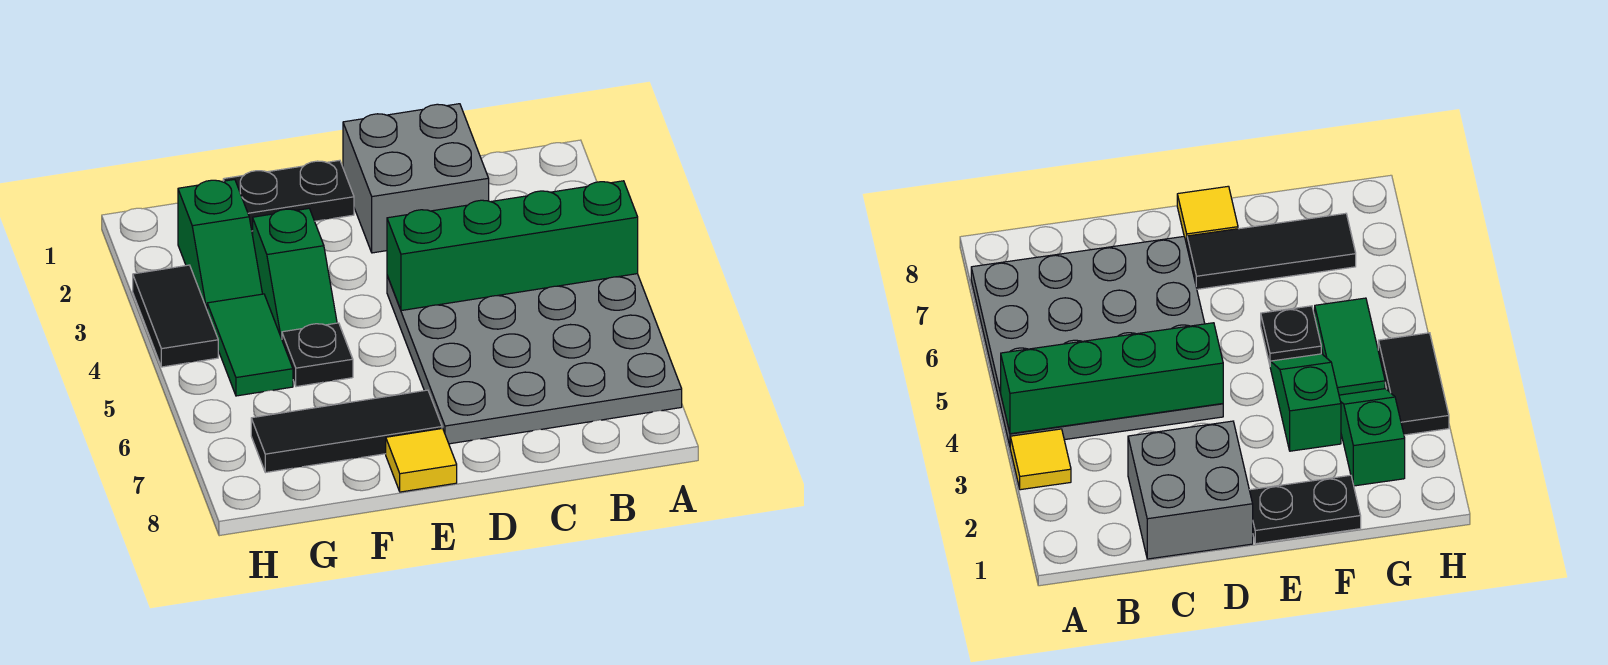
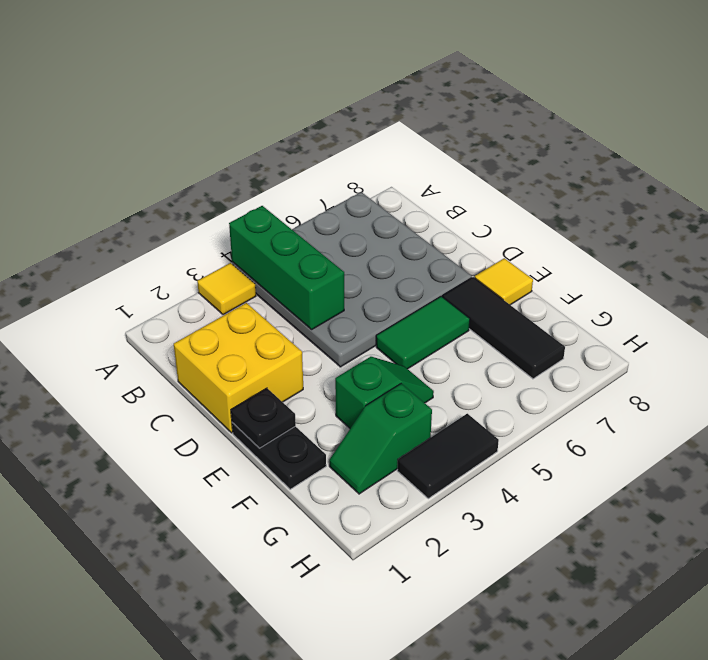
green 1x4 brick [387,181,638,311] -> green 1x3 brick [229,206,344,329]
grey 2x2 brick [343,104,489,253] -> yellow 2x2 brick [174,303,303,433]
black 1x1 plate [282,323,353,387] -> black 1x1 plate moved to [231,388,296,448]
green 1x2 slope [178,179,262,309] -> green 1x2 slope turned to [329,384,432,494]
green 1x2 tile [207,294,293,396] -> green 1x2 tile moved to [376,296,470,369]

